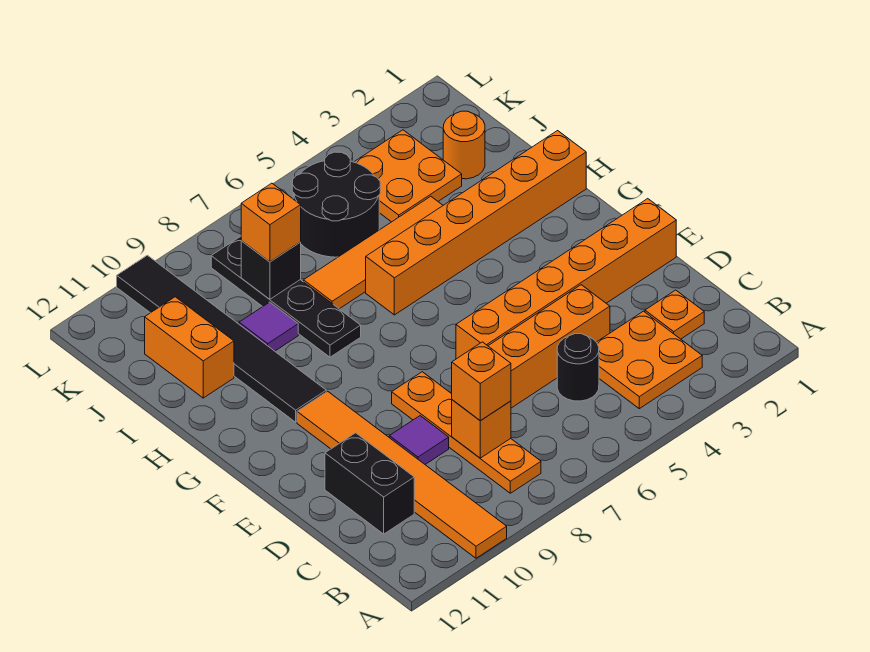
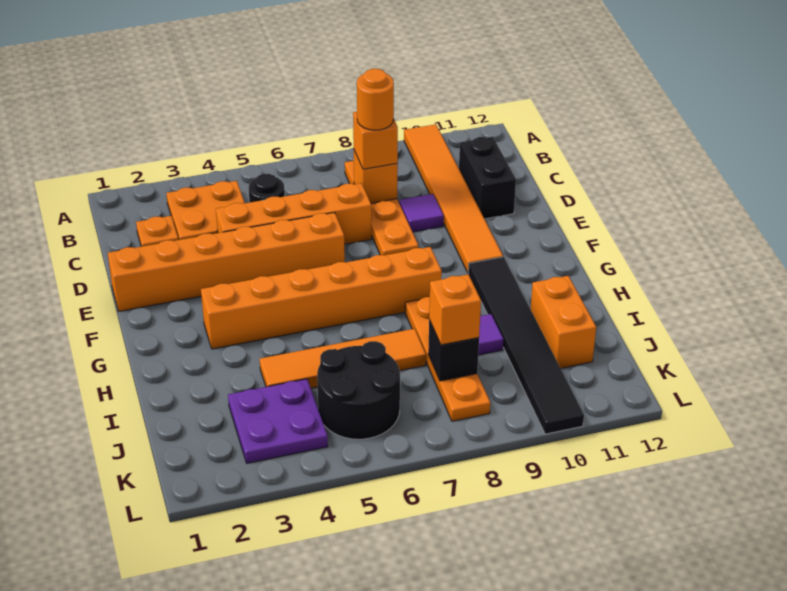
orange 1x6 brick [366,131,586,315] -> orange 1x6 brick moved to [201,247,442,349]
black 1x4 plate [211,236,361,357] -> orange 1x4 plate [405,297,490,421]
orange 1x1 round brick [443,111,485,179] -> orange 1x1 round brick moved to [357,69,394,130]
orange 2x2 plate [355,130,462,222] -> purple 2x2 plate [228,379,328,463]

